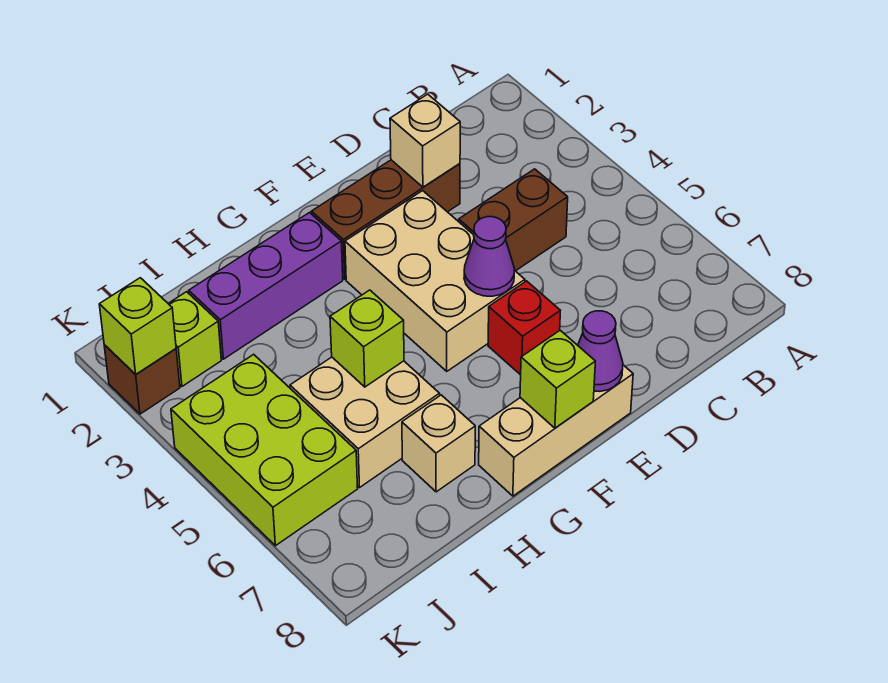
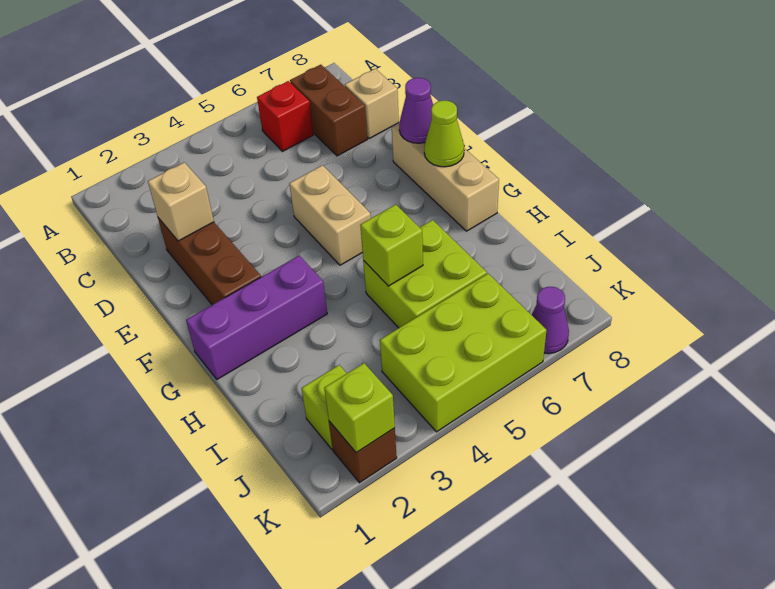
brown 1x2 brick [459,169,568,271] -> brown 1x2 brick moved to [290,65,367,156]
tan 2x3 brick [345,191,525,371] -> tan 1x2 brick [289,165,371,265]
purple 1x1 cone [464,217,515,296] -> purple 1x1 cone moved to [532,287,569,354]
red 1x1 brick [488,281,560,375] -> red 1x1 brick moved to [257,81,313,151]
lime 1x1 brick [520,330,595,428] -> lime 1x1 cone [424,100,464,167]
purple 1x3 brick [189,213,343,359] -> purple 1x3 brick turned to [186,256,327,379]
tan 2x2 brick [290,357,440,487] -> lime 2x2 brick [363,220,487,328]
tan 1x1 brick [402,395,475,492] -> tan 1x1 brick moved to [345,69,399,139]

